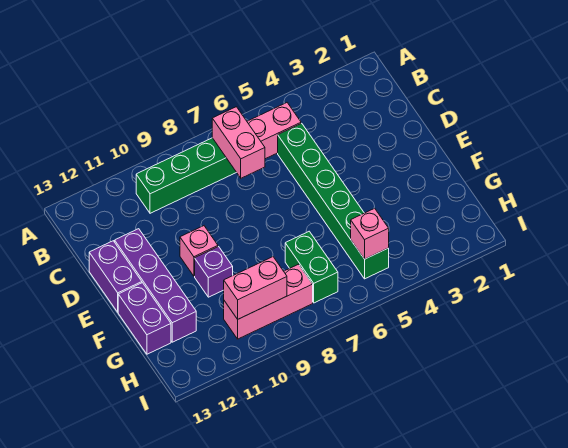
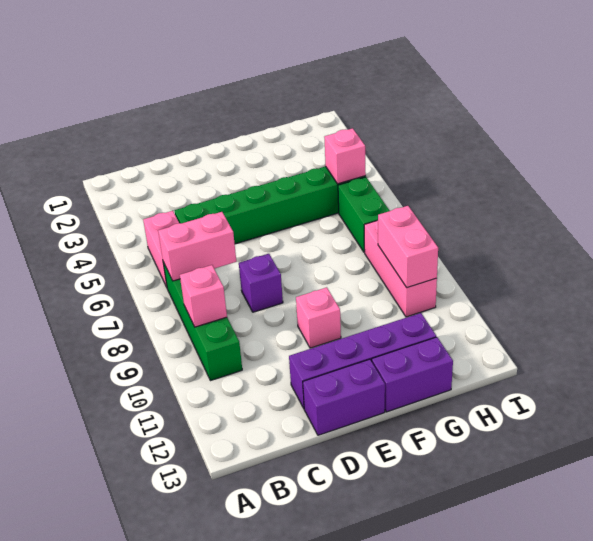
none -> pink 1x1 brick [180,265,227,327]
purple 1x1 brick [195,247,233,297] -> purple 1x1 brick moved to [239,254,283,312]
green 1x2 brick [285,231,338,303] -> green 1x2 brick turned to [338,177,390,252]

